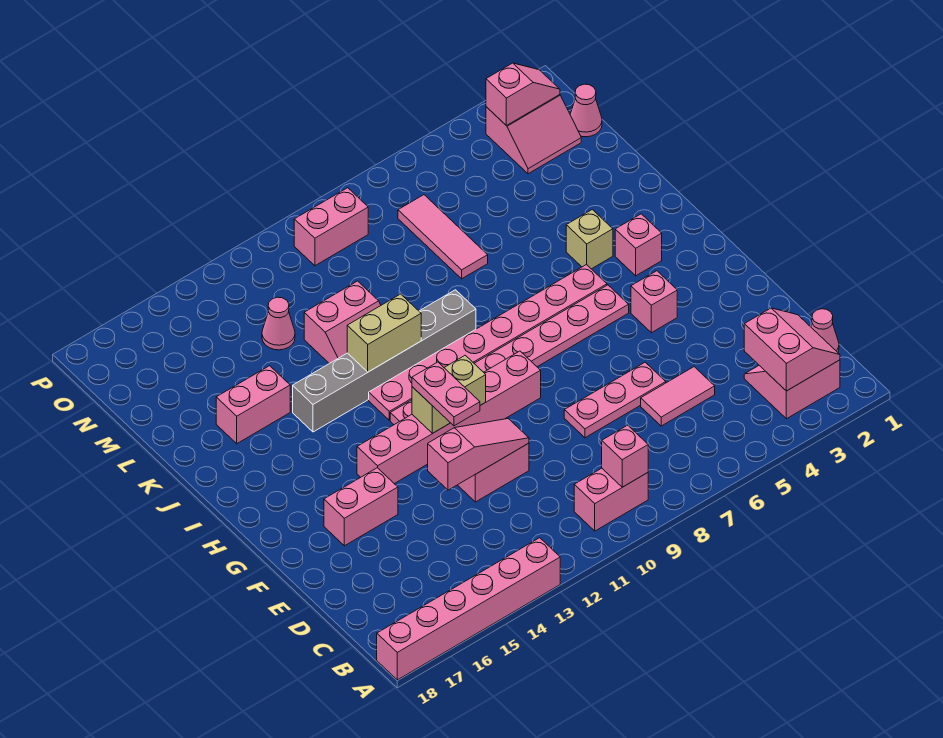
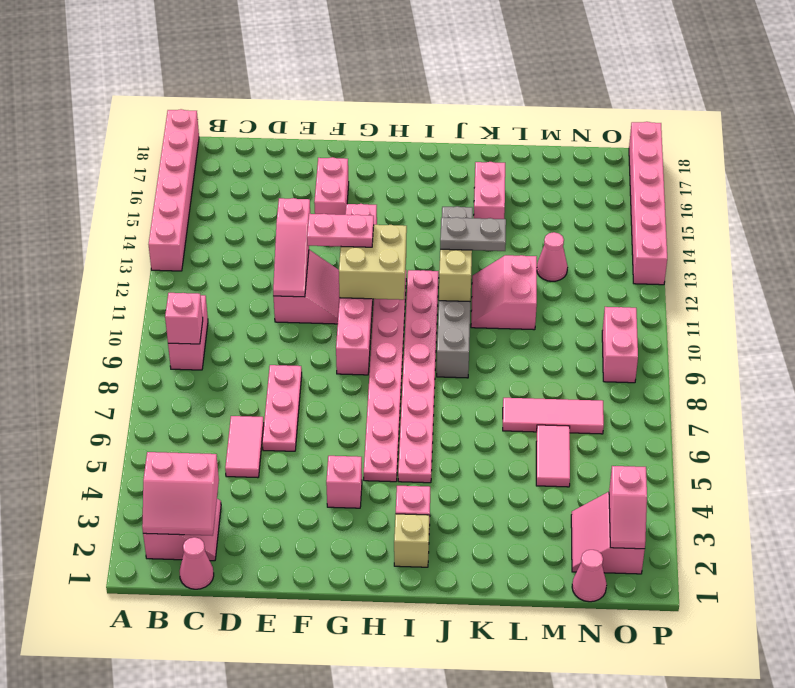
tan 1x2 brick [412,355,486,433] -> tan 2x2 brick [339,225,407,300]
tan 1x1 brick [566,210,613,269] -> tan 1x1 brick moved to [394,514,429,567]
none -> grey 1x2 plate [440,217,506,251]
none -> pink 1x2 tile [536,425,570,487]
none -> pink 1x6 brick [629,122,667,285]

